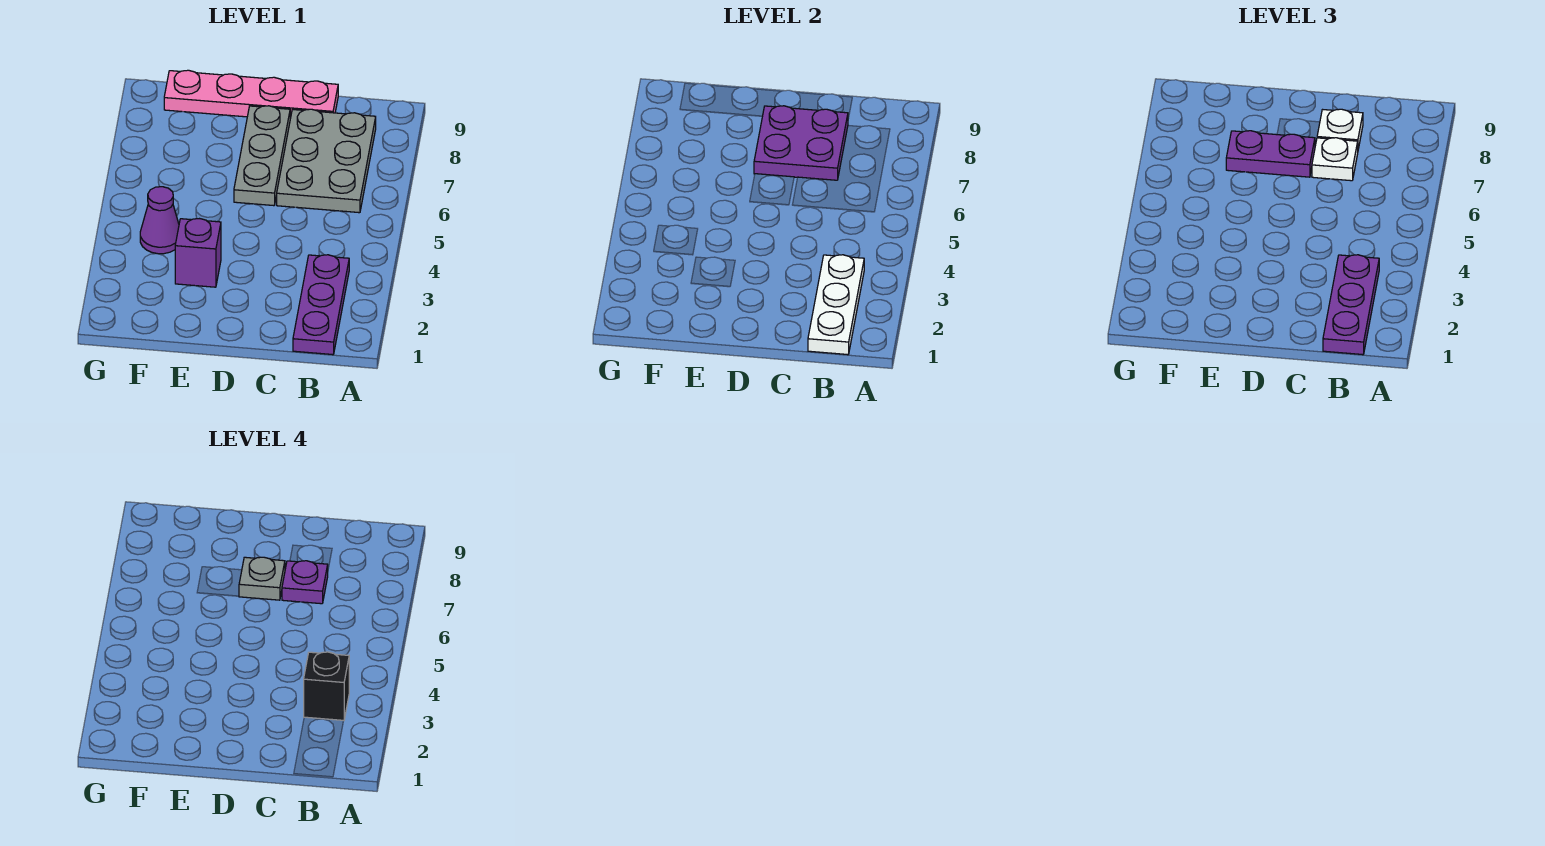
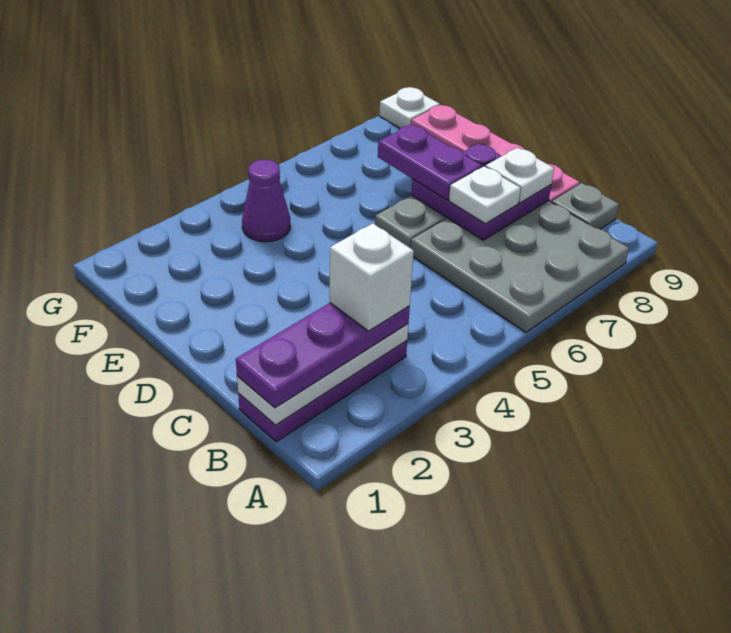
black 1x1 brick [304,652,349,721] -> white 1x1 brick [330,223,414,331]
grey 2x3 plate [277,109,376,213] -> grey 3x3 plate [411,201,629,332]
purple 1x1 plate [282,561,328,604] -> none
grey 1x1 plate [239,557,285,600] -> grey 1x1 plate moved to [552,183,619,229]
purple 1x1 brick [175,219,221,287] -> none
none -> white 1x1 plate [379,87,440,128]

